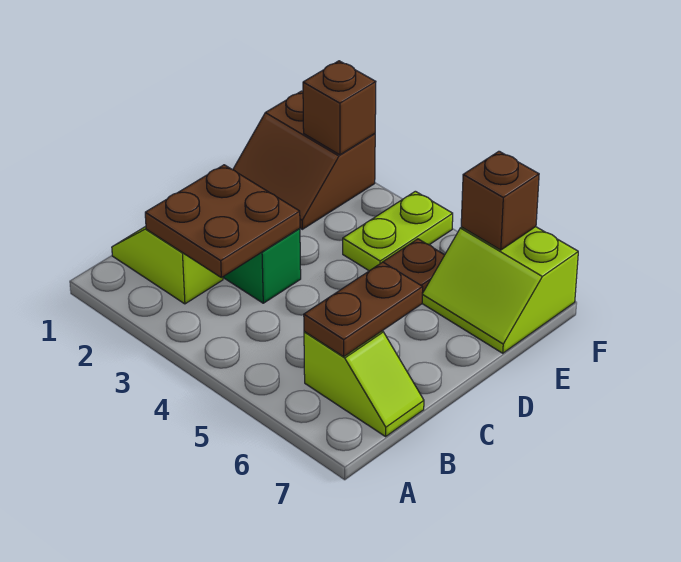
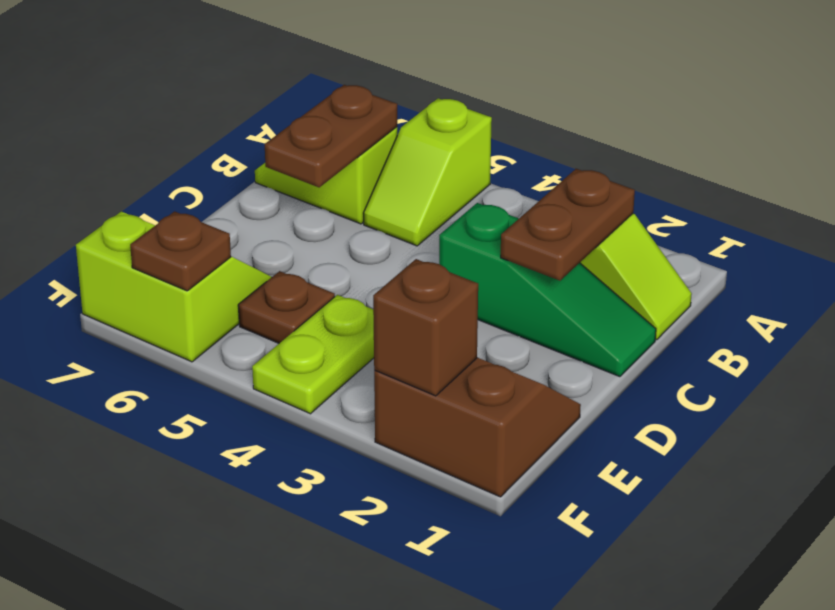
none -> lime 1x2 slope [364,98,492,246]
brown 2x2 plate [145,165,300,278] -> brown 1x2 plate [501,169,635,281]
brown 1x1 brick [461,151,539,250] -> brown 1x1 plate [130,211,231,291]

